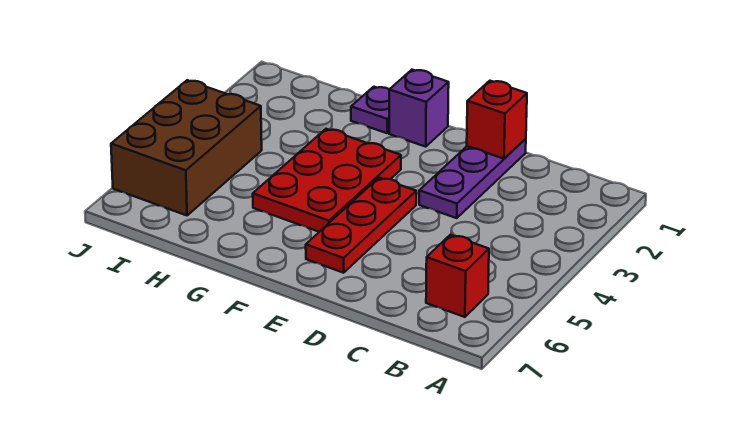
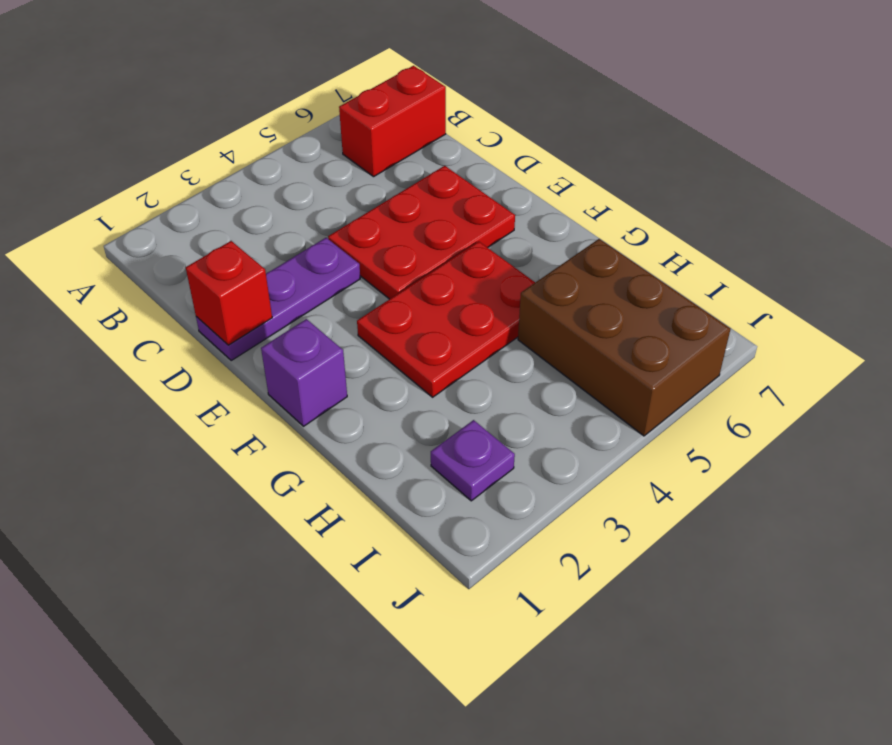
red 1x1 brick [426,235,489,317] -> red 1x2 brick [339,66,446,177]
red 1x3 plate [306,178,416,273] -> red 2x3 plate [328,166,515,299]
purple 1x1 plate [351,87,389,133] -> purple 1x1 plate moved to [431,420,515,501]
brown 2x3 brick [111,80,262,215] -> brown 2x3 brick turned to [518,239,731,436]

